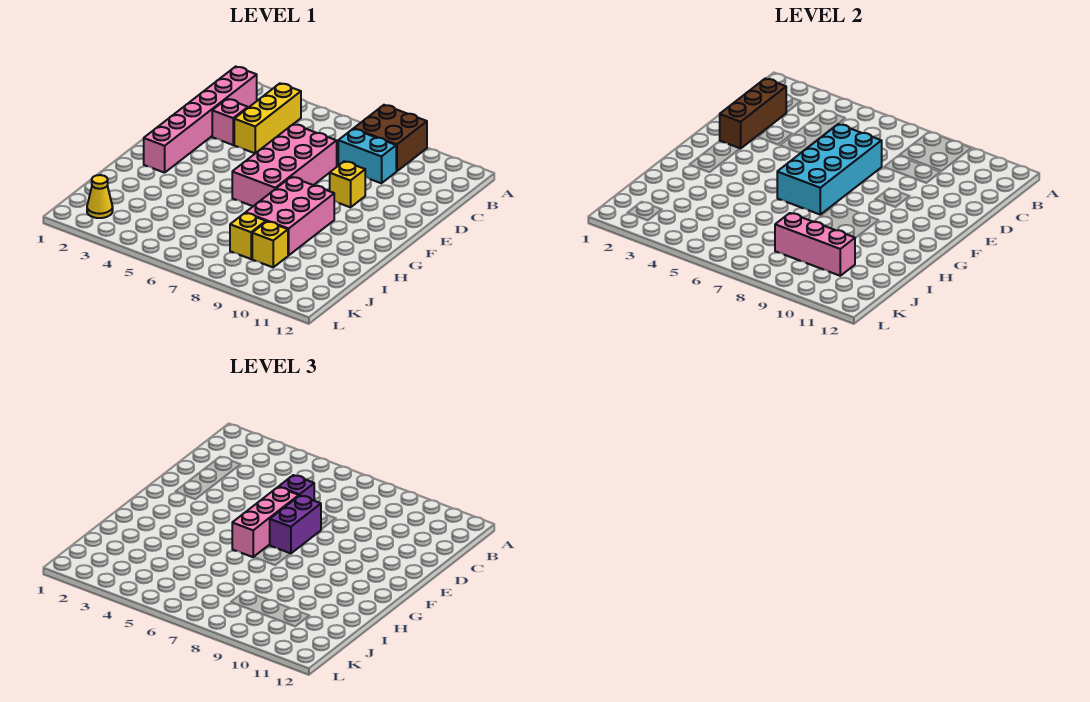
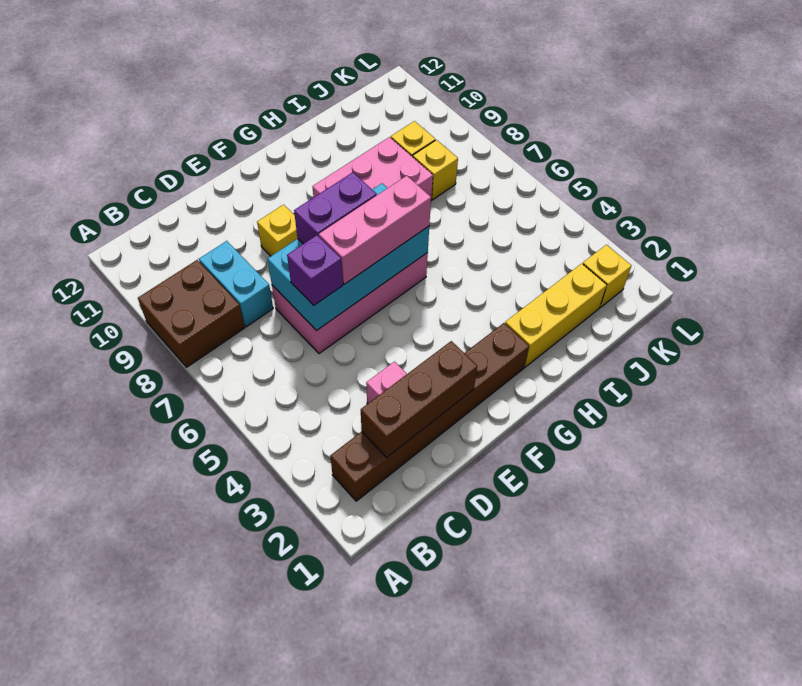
pink 1x6 brick [144,67,257,173] -> brown 1x6 brick [330,323,529,501]
yellow 1x3 brick [234,83,301,153] -> yellow 1x3 brick moved to [505,264,607,367]
pink 1x3 brick [775,213,855,276] -> none
yellow 1x1 cone [87,175,113,218] -> yellow 1x1 brick [583,245,632,307]

